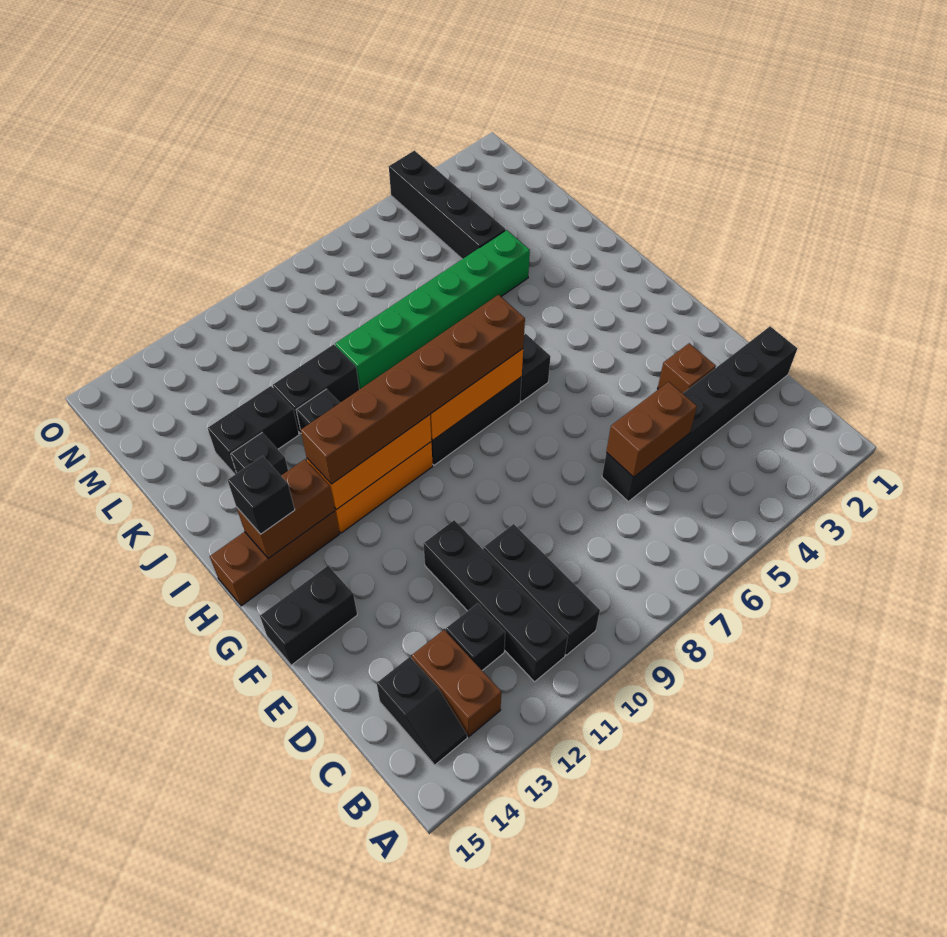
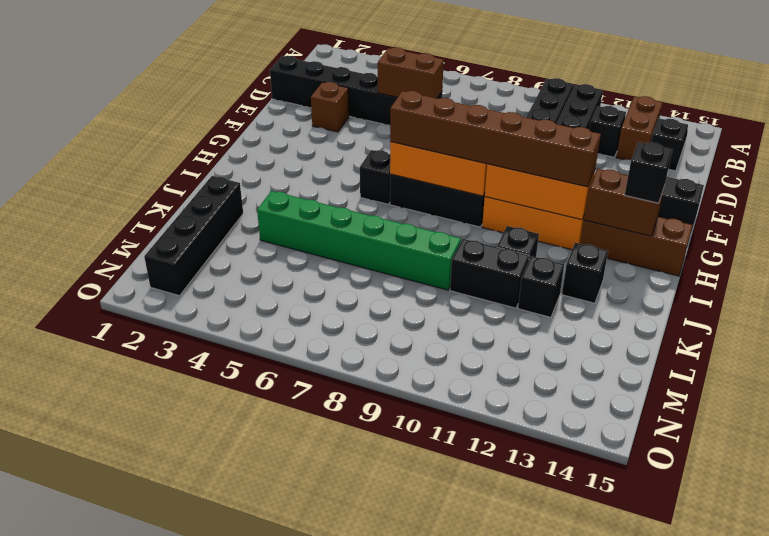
black 1x2 brick [208,386,299,474] -> black 1x1 brick [518,256,564,317]
black 1x4 brick [389,151,505,259] -> black 1x4 brick moved to [144,176,243,296]

